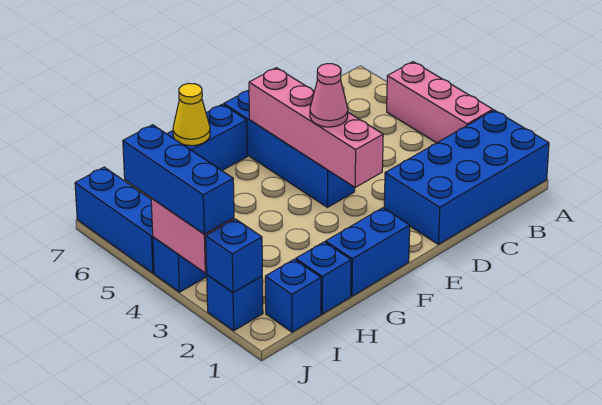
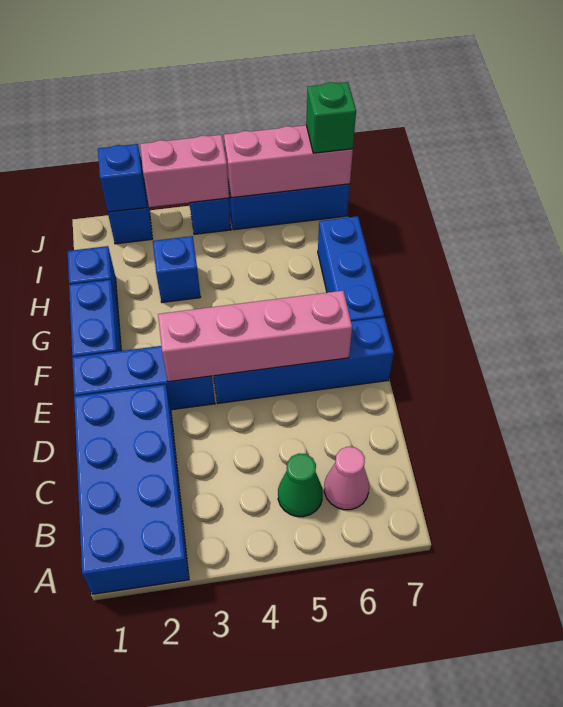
pink 1x3 brick [387,62,493,143] -> pink 1x3 brick moved to [224,125,353,198]
none -> green 1x1 cone [278,453,323,517]
pink 1x1 cone [310,64,348,127] -> pink 1x1 cone moved to [324,447,369,510]
yellow 1x1 cone [173,83,210,146] -> none
blue 1x1 brick [265,259,321,332] -> blue 1x1 brick moved to [153,236,201,302]
blue 1x3 brick [123,125,234,234] -> blue 1x3 brick moved to [72,346,215,410]
none -> green 1x1 brick [306,82,356,153]

